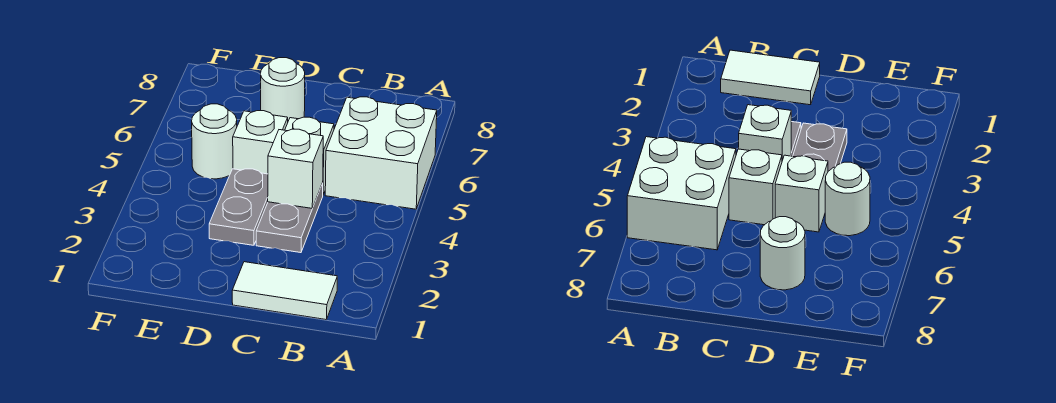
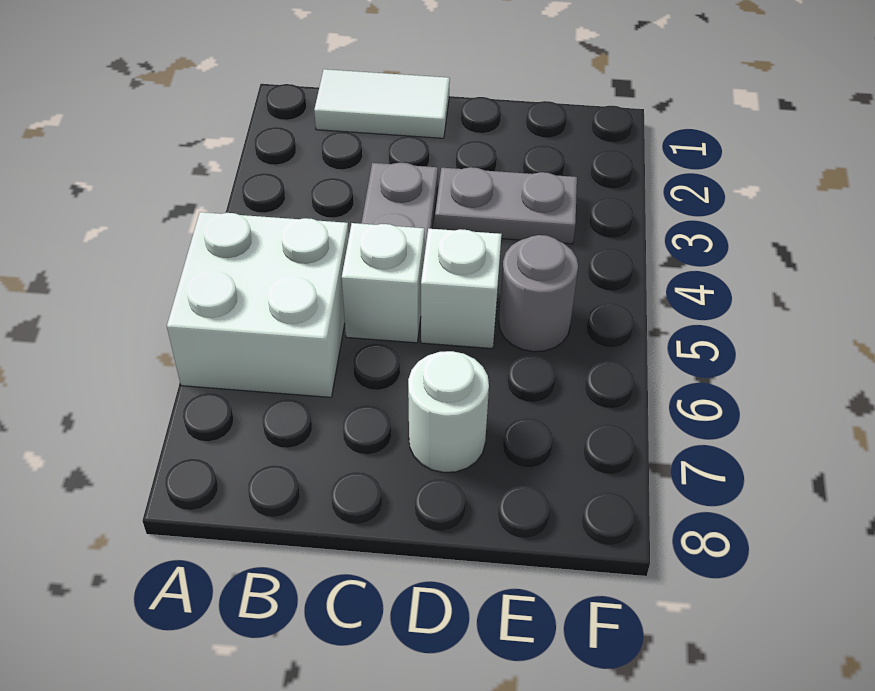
white 1x1 brick [268,129,323,208] -> none
grey 1x2 plate [209,169,268,245] -> grey 1x2 plate turned to [435,167,577,244]
white 1x1 round brick [192,104,237,179] -> grey 1x1 round brick [499,235,578,352]

